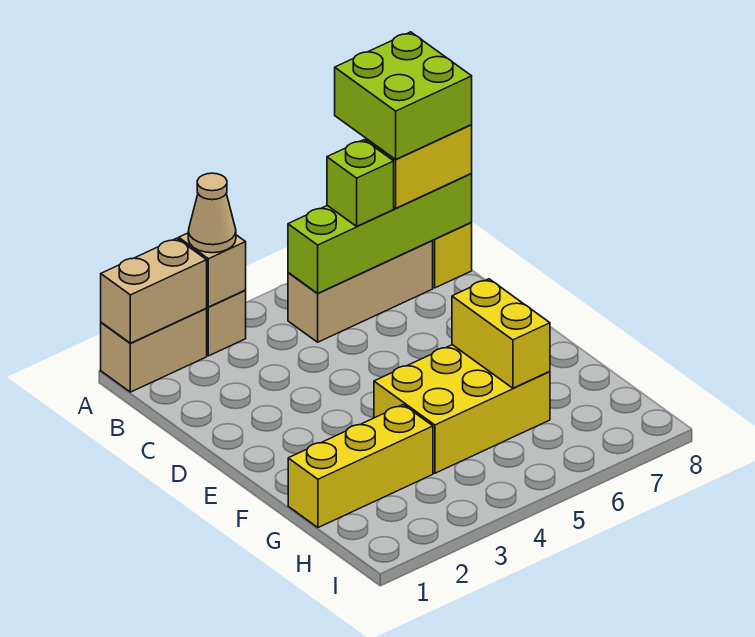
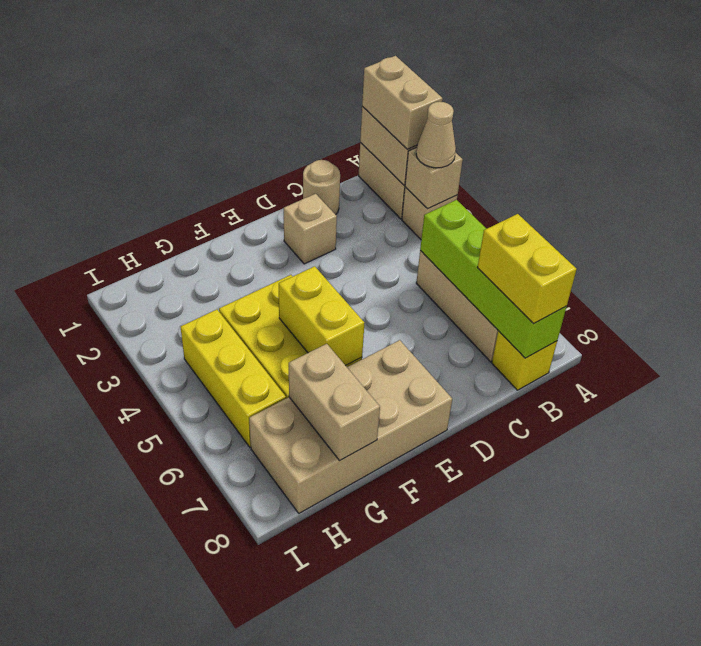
none -> tan 1x2 brick [362,56,443,149]
lime 2x2 brick [335,32,472,160] -> none
lime 1x1 brick [327,140,394,226] -> none
none -> tan 1x1 round brick [303,160,340,215]
none -> tan 1x1 brick [284,194,337,264]
none -> tan 2x4 brick [249,340,452,513]
yellow 1x2 brick [452,279,550,388] -> yellow 1x2 brick turned to [279,266,364,366]
yellow 1x3 brick [288,405,433,528] -> yellow 1x3 brick moved to [181,309,286,447]
none -> tan 1x2 brick [289,344,380,460]

